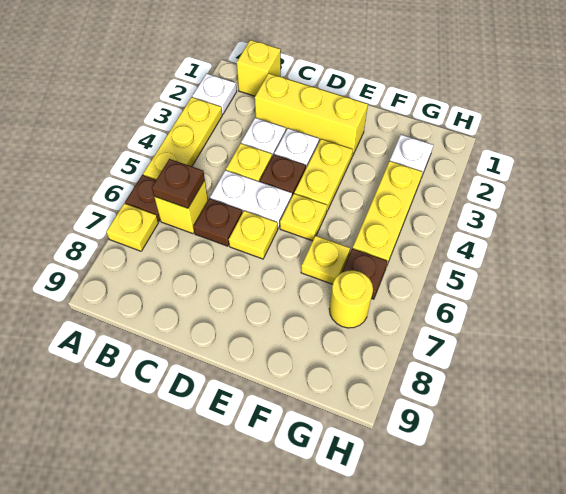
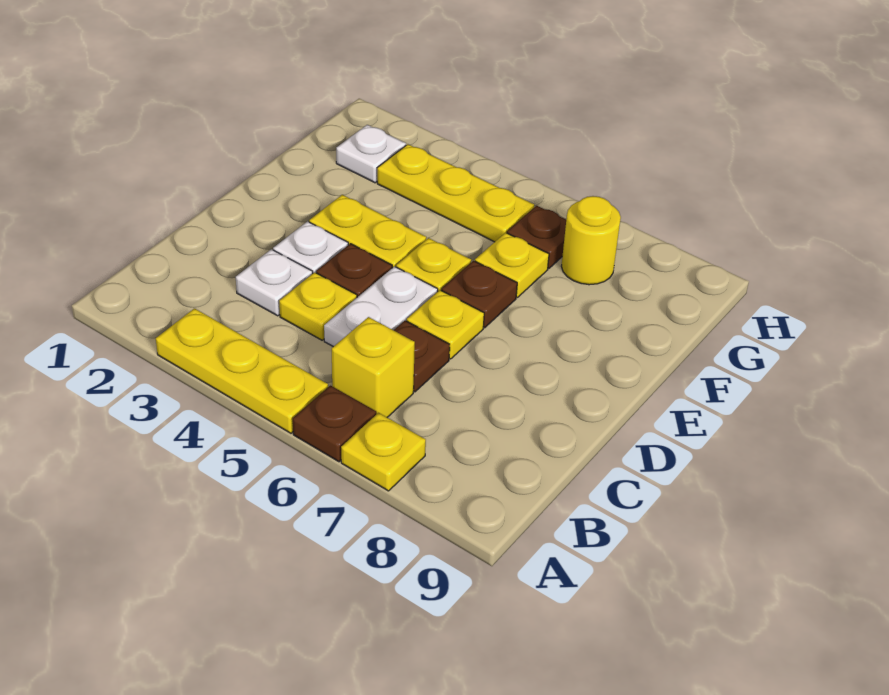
white 1x1 plate [192,74,237,114] -> none
yellow 1x1 brick [237,40,281,96] -> none
brown 1x1 plate [152,159,205,208] -> brown 1x1 plate moved to [441,261,517,328]
yellow 1x3 brick [255,73,368,156] -> none

